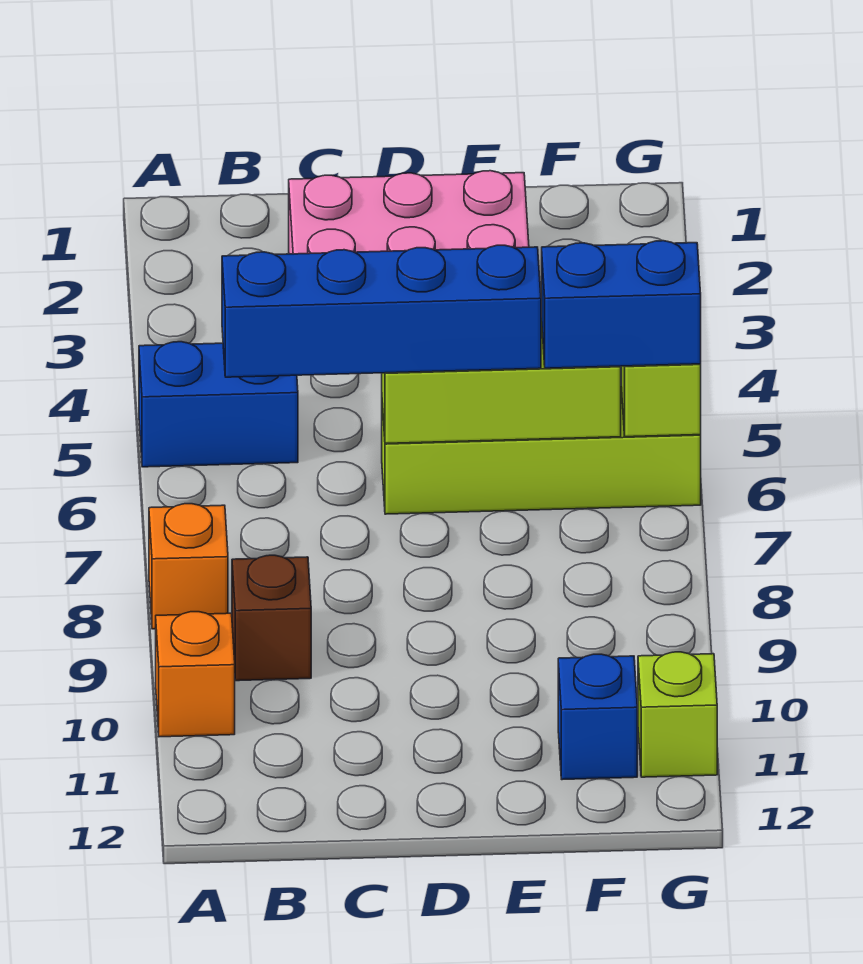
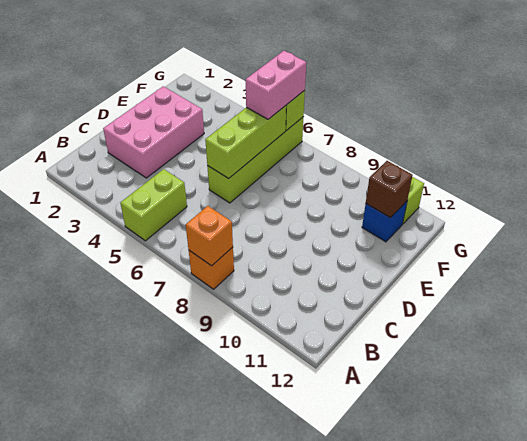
blue 1x2 brick [139,342,298,467] -> lime 1x2 brick [120,169,187,241]
orange 1x1 brick [156,612,235,737] -> orange 1x1 brick moved to [186,206,233,266]
blue 1x4 brick [222,245,541,377] -> none
brown 1x1 brick [232,555,311,681] -> brown 1x1 brick moved to [366,161,413,218]
blue 1x2 brick [542,241,701,368] -> pink 1x2 brick [246,51,306,119]

